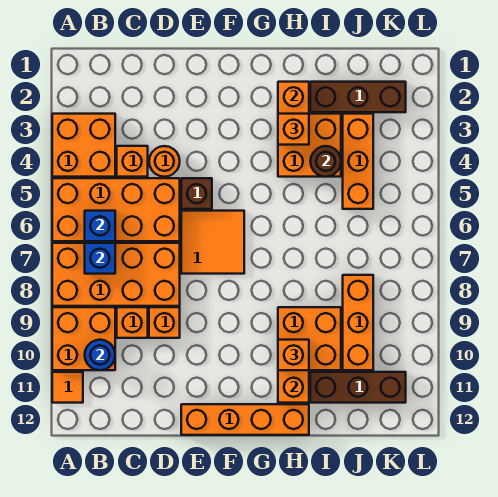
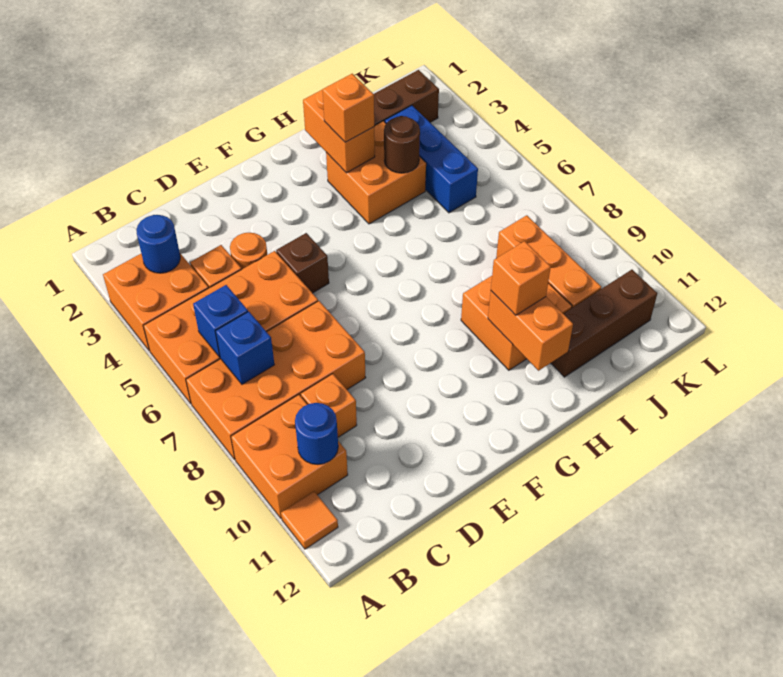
none -> blue 1x1 round brick [136,215,180,273]
orange 1x1 brick [149,307,180,338] -> none
orange 2x2 tile [181,211,244,274] -> none
orange 1x4 brick [181,404,309,435] -> none
orange 1x3 brick [343,114,373,209] -> blue 1x3 brick [385,105,478,213]

